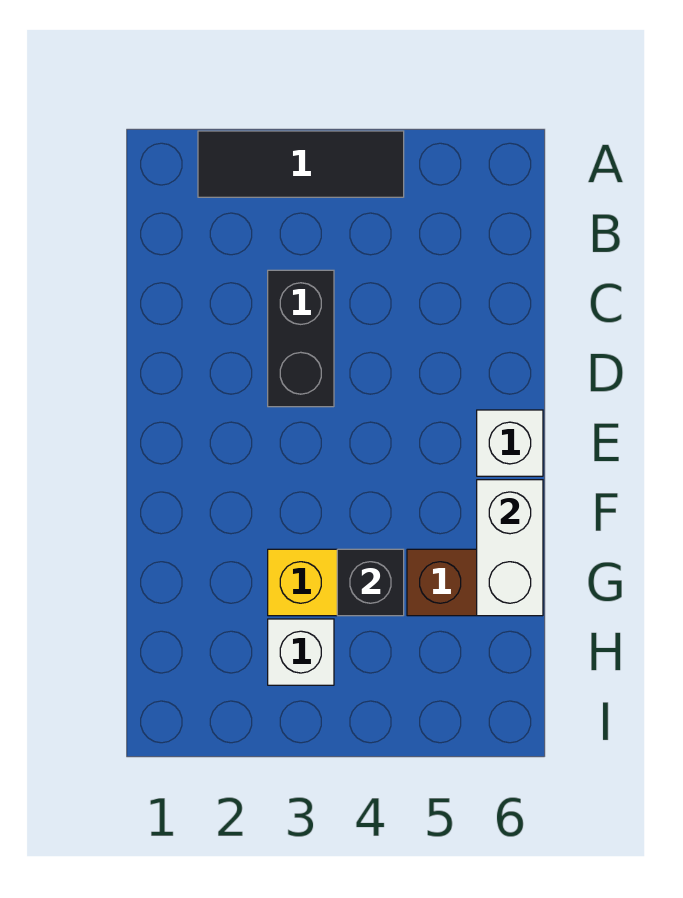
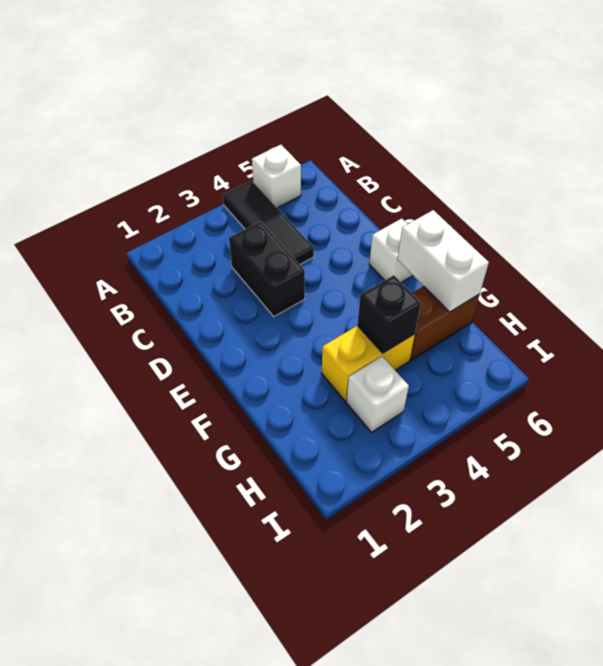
black 1x3 tile [198,131,404,197] -> black 1x3 tile turned to [223,181,314,264]
none -> white 1x1 brick [252,145,301,208]

